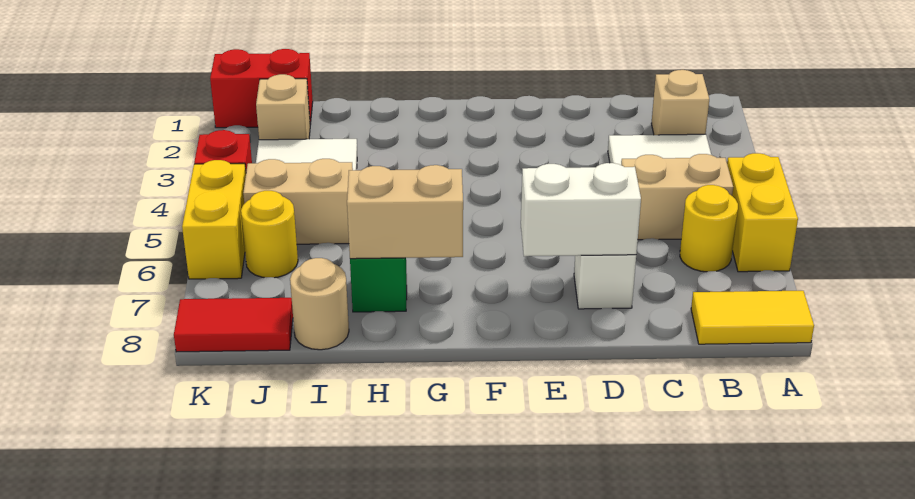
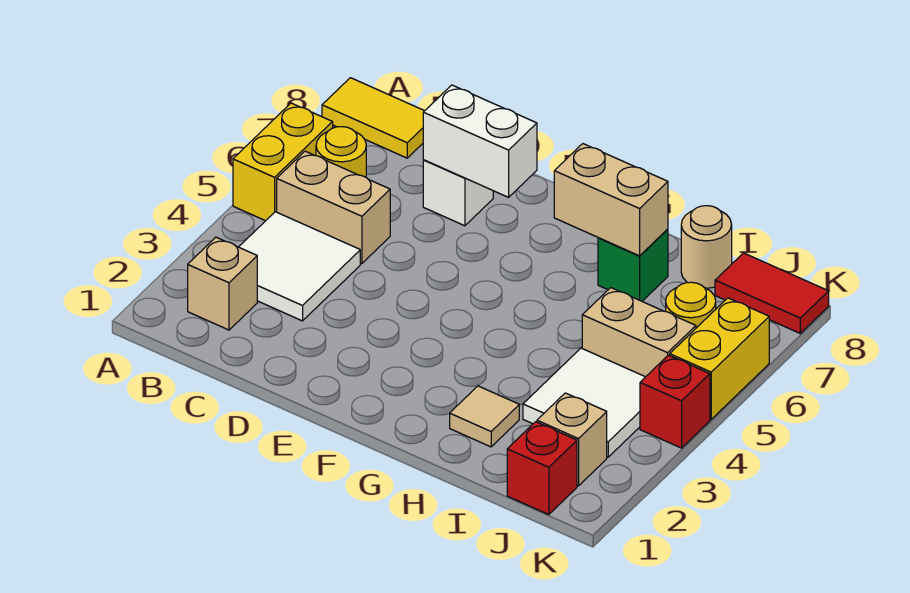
none -> tan 1x1 tile [450,386,519,447]
red 1x2 brick [210,49,313,128] -> red 1x1 brick [507,422,577,515]

